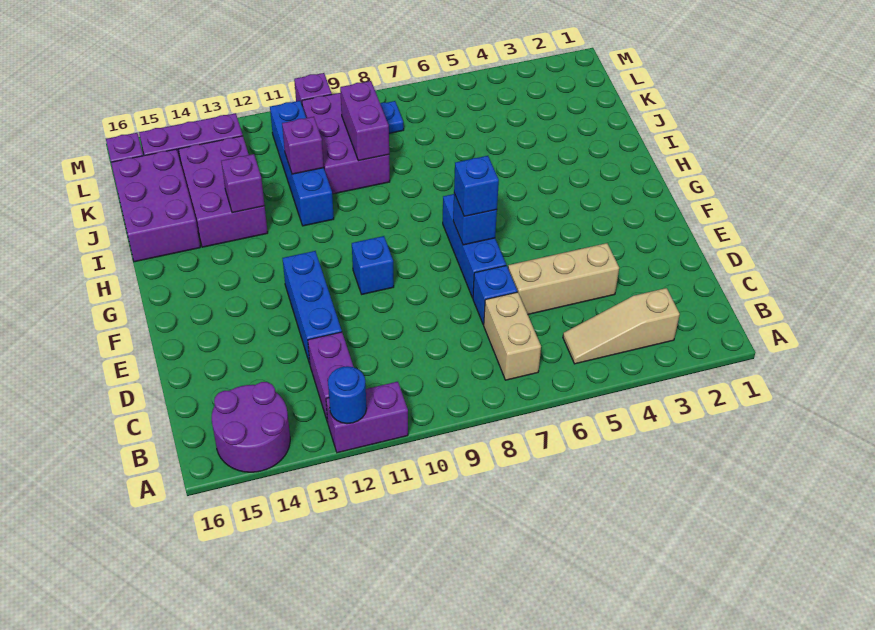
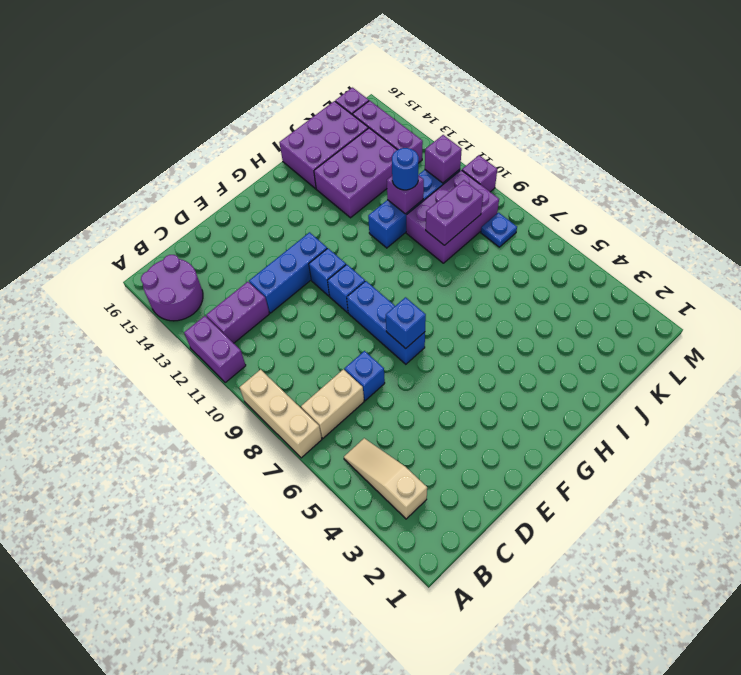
blue 1x1 round brick [328,366,367,424] -> blue 1x1 round brick moved to [392,148,419,190]
tan 1x3 brick [508,243,619,314] -> tan 1x3 brick moved to [239,369,322,458]
blue 1x3 brick [443,194,506,298] -> blue 1x3 brick turned to [347,281,425,364]
blue 1x1 brick [454,156,499,216] -> blue 1x1 brick moved to [309,248,346,296]
purple 1x1 brick [221,154,265,213] -> purple 1x1 brick moved to [425,135,462,183]

